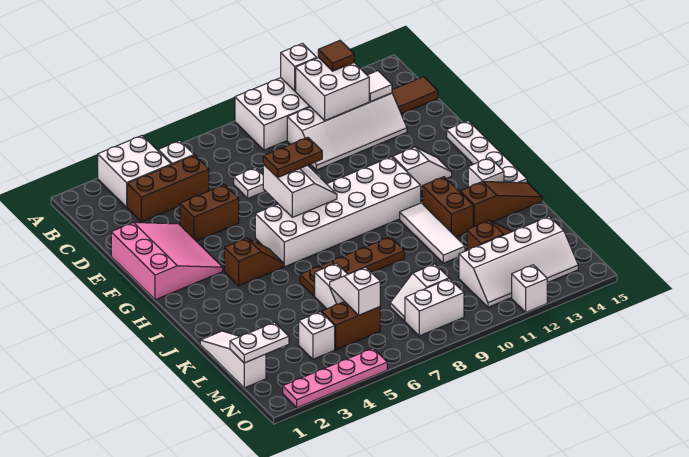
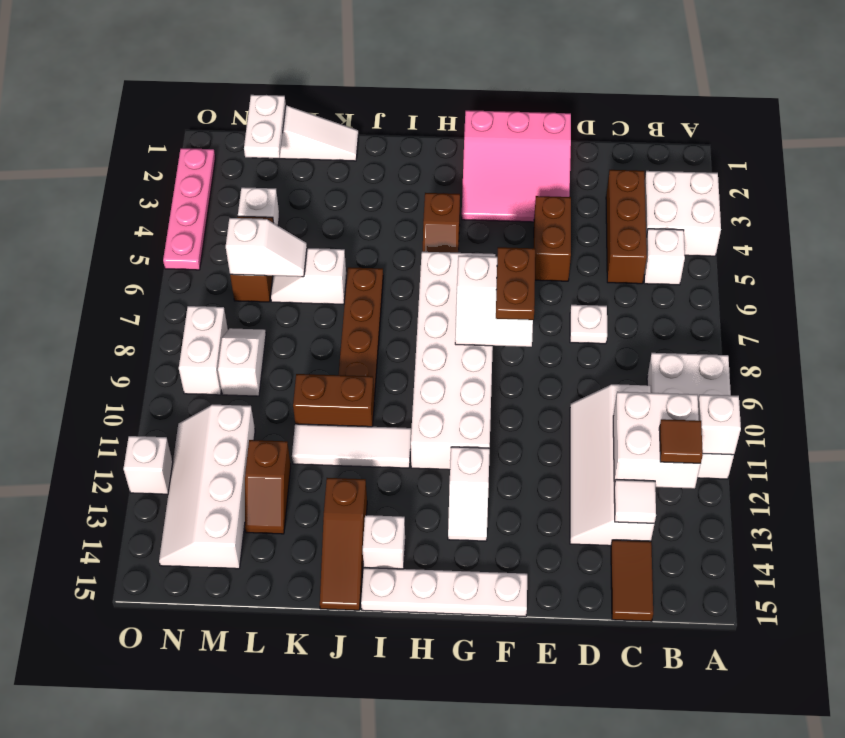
brown 1x2 brick [422,177,473,237] -> brown 1x2 brick moved to [293,374,374,427]

